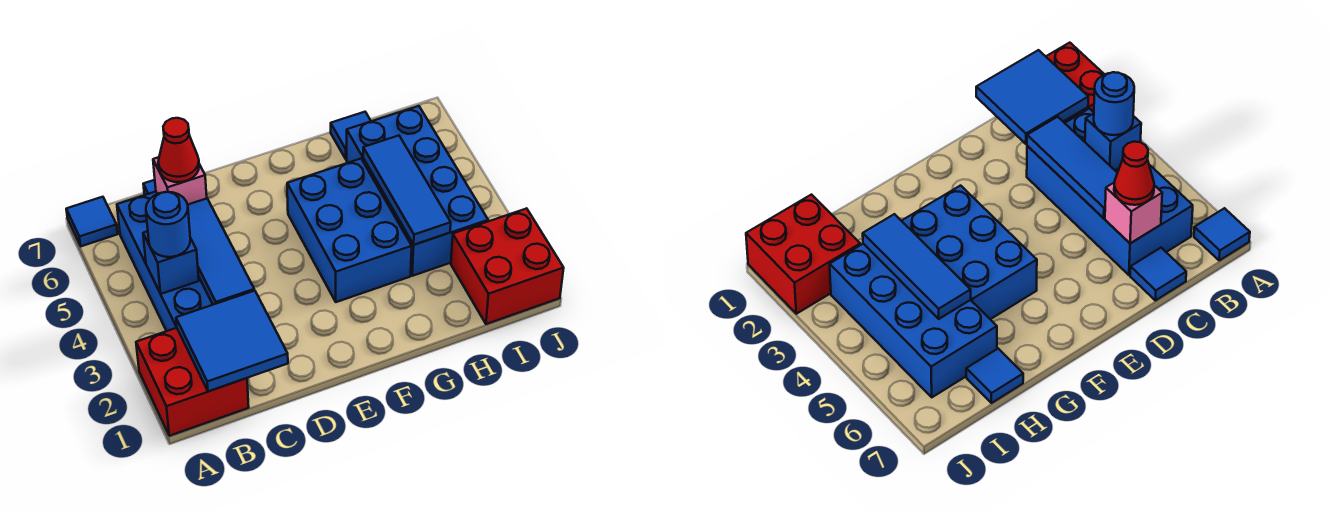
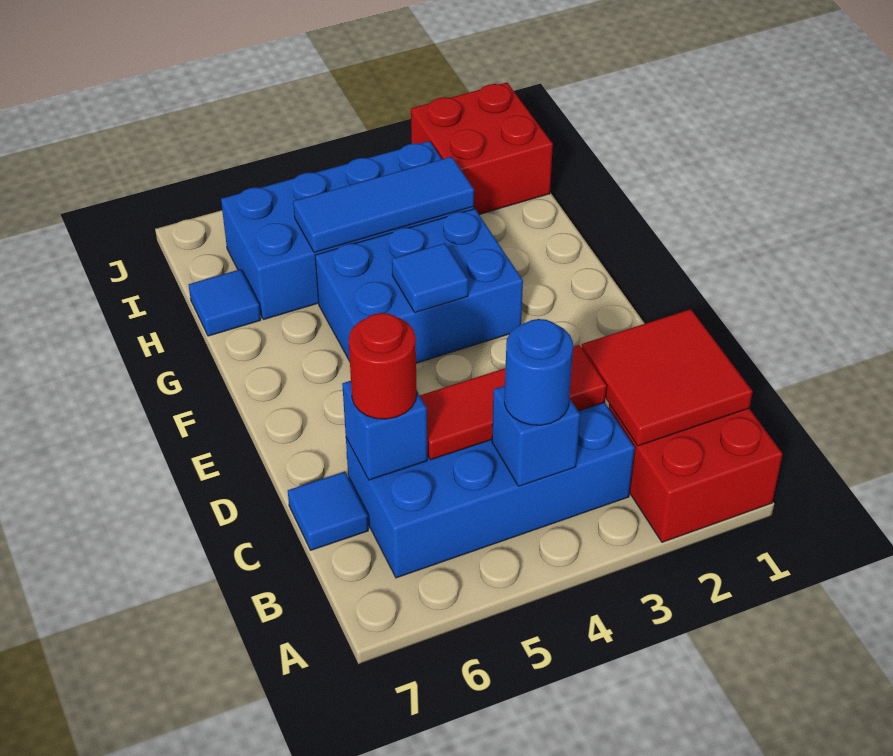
blue 1x1 tile [66,197,118,246] -> blue 1x1 tile moved to [392,243,468,312]
blue 2x2 tile [176,291,288,391] -> red 2x2 tile [582,309,753,446]
blue 1x3 tile [188,199,254,305] -> red 1x3 tile [420,345,607,460]
pink 1x1 brick [153,157,207,205] -> blue 1x1 brick [342,381,427,480]
red 1x1 cone [158,118,199,182] -> red 1x1 round brick [349,313,417,419]

